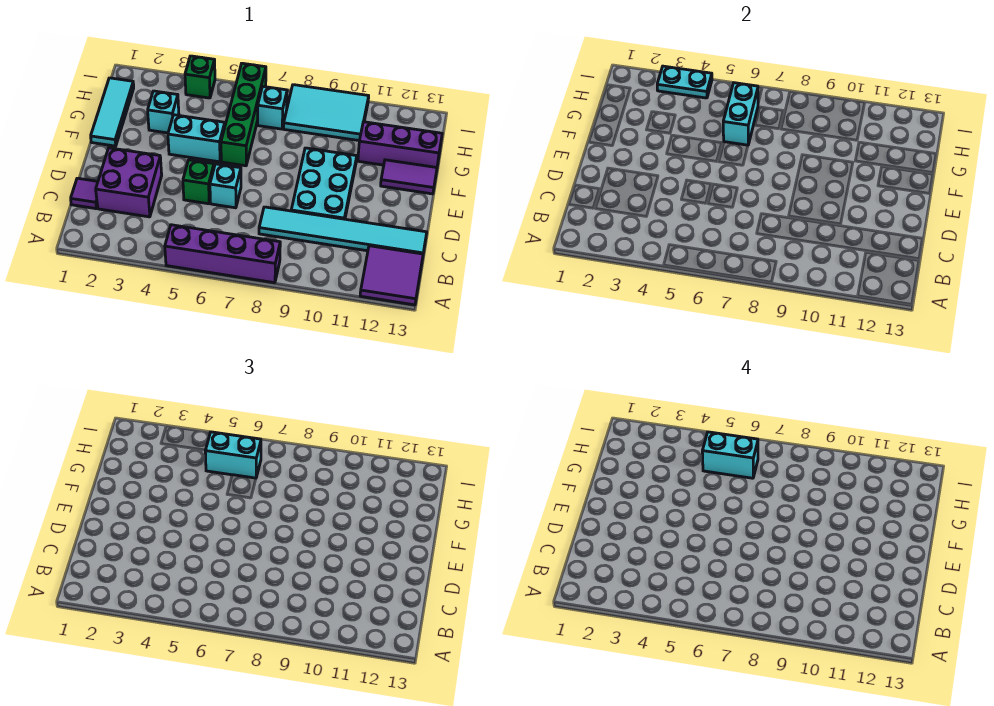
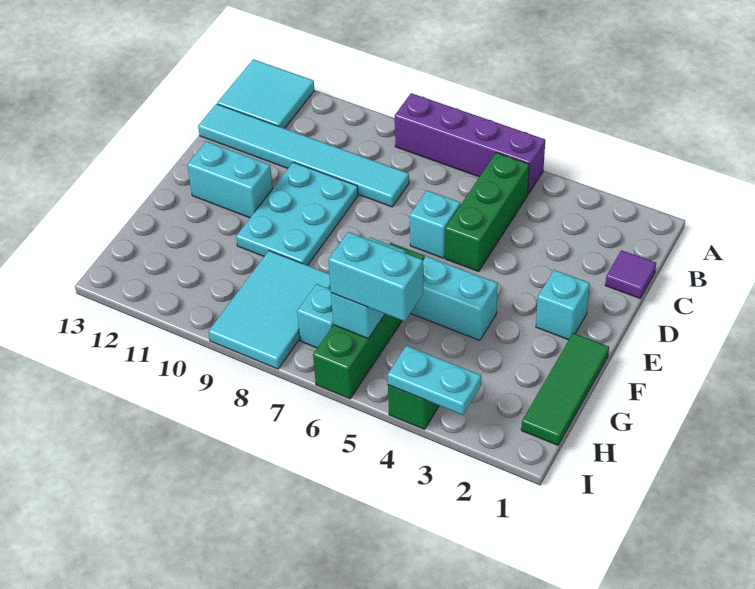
purple 2x2 tile [360,246,423,305] -> cyan 2x2 tile [217,59,314,128]
purple 2x2 brick [96,148,162,217] -> none
green 1x1 brick [183,160,214,204] -> green 1x3 brick [445,153,529,271]
cyan 1x3 tile [91,78,134,146] -> green 1x3 tile [521,333,609,445]
purple 1x2 tile [381,160,437,194] -> none
cyan 1x1 brick [148,91,179,133] -> cyan 1x1 brick moved to [536,270,590,340]
purple 1x3 brick [358,122,442,167] -> none
cyan 1x2 brick [702,432,758,478] -> cyan 1x2 brick moved to [187,141,273,218]
cyan 2x3 tile [284,85,369,141] -> cyan 2x3 tile turned to [208,251,331,369]

